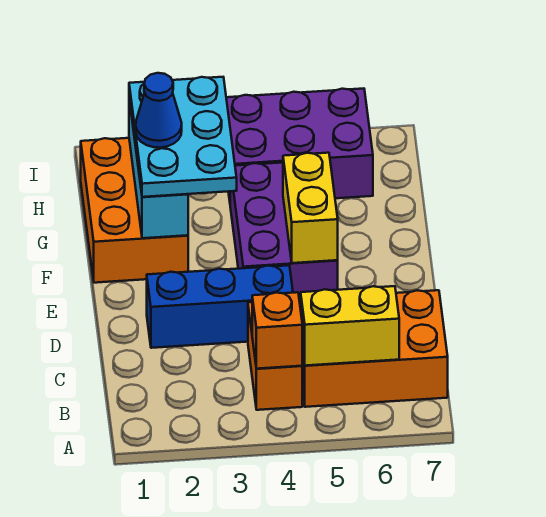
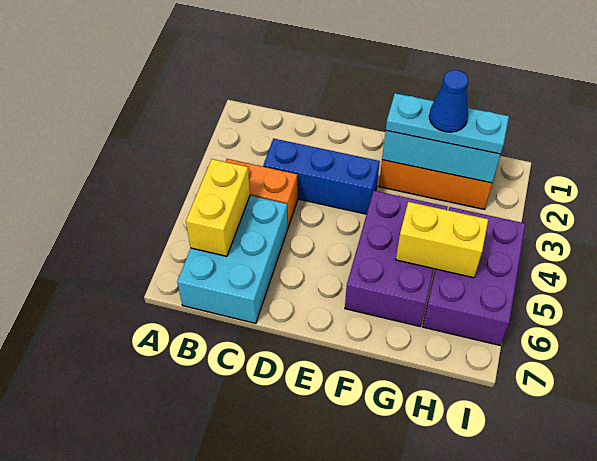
orange 1x1 brick [252,292,302,369] -> none
orange 2x3 brick [299,290,448,407] -> cyan 2x3 brick [177,196,288,323]
blue 1x3 brick [147,265,293,348] -> blue 1x3 brick turned to [263,139,380,214]
purple 2x3 brick [230,163,338,299] -> purple 2x3 brick turned to [345,191,447,326]
yellow 1x2 brick [283,153,338,263] -> yellow 1x2 brick moved to [396,202,488,278]
cyan 2x3 plate [129,77,237,197] -> cyan 1x3 plate [386,93,509,154]

